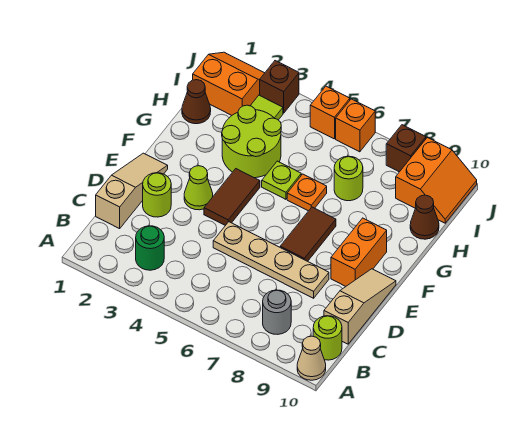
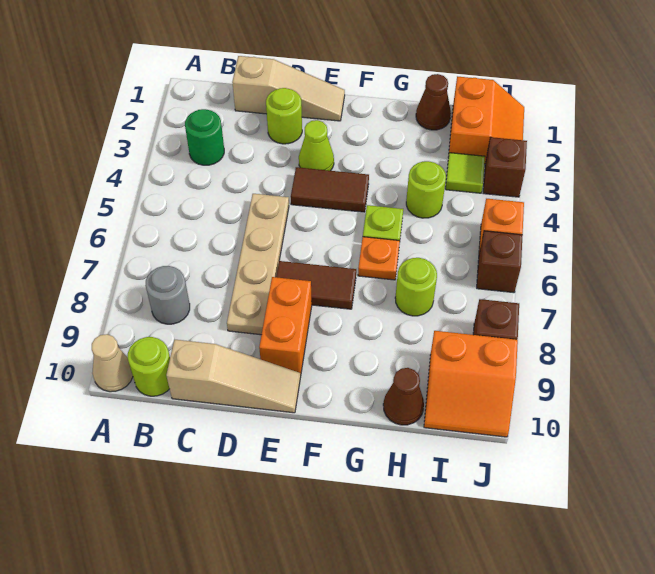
orange 1x2 brick [331,218,387,286] -> orange 1x2 brick turned to [259,277,312,376]
lime 2x2 round brick [222,105,281,178] -> lime 1x1 round brick [406,161,446,218]
orange 1x1 brick [336,99,375,152] -> brown 1x1 brick [477,231,523,293]

